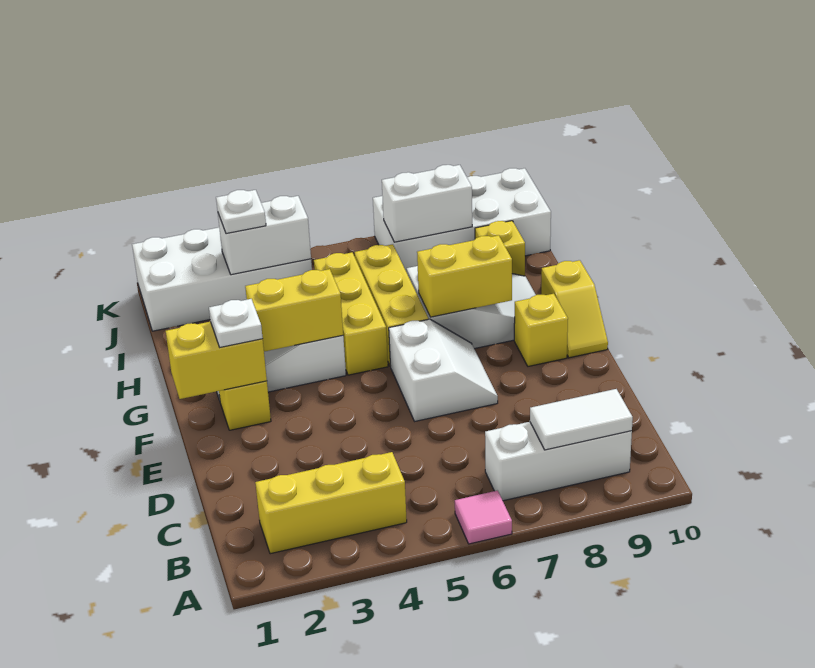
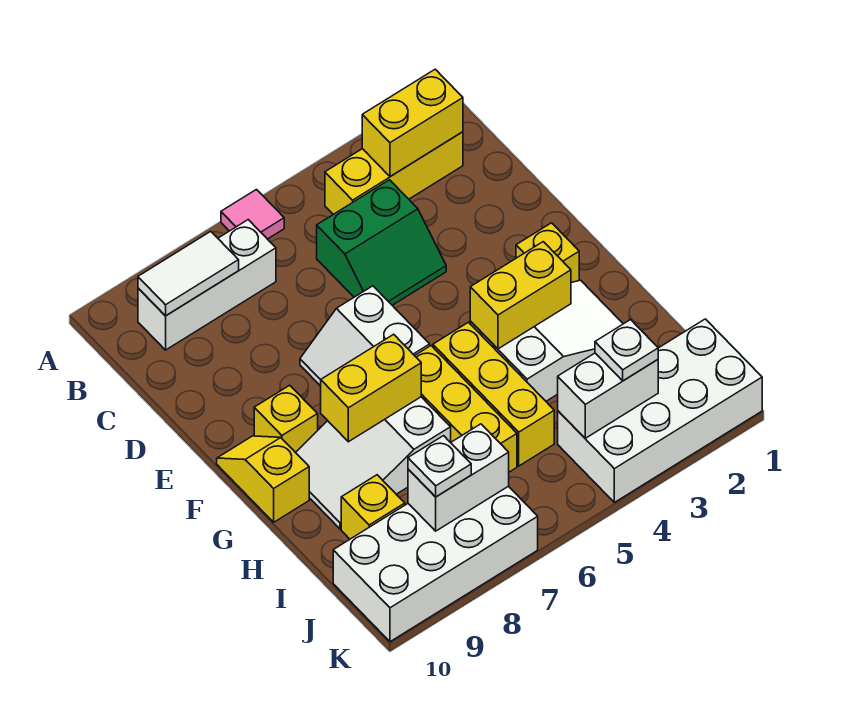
none -> green 2x2 slope [317,180,446,305]
yellow 1x2 brick [166,322,267,399] -> yellow 1x2 brick moved to [362,69,463,177]
white 1x1 plate [209,299,263,347] -> white 1x1 plate moved to [408,436,471,497]

